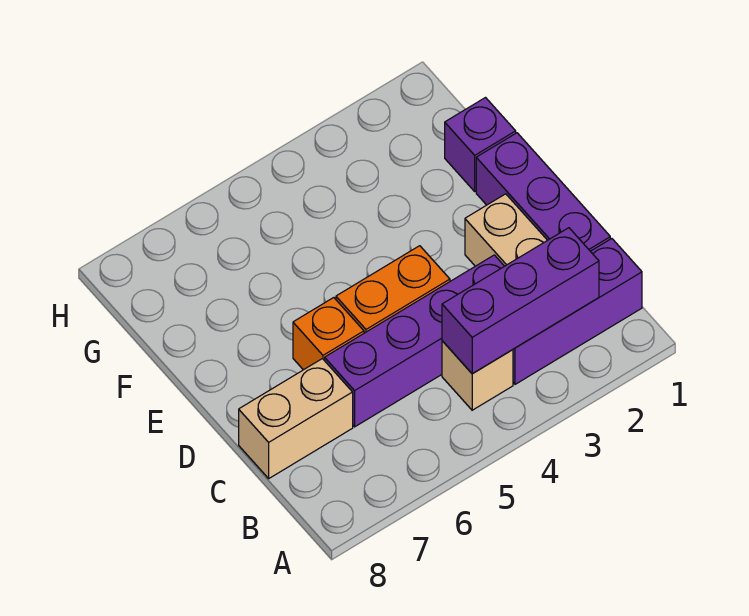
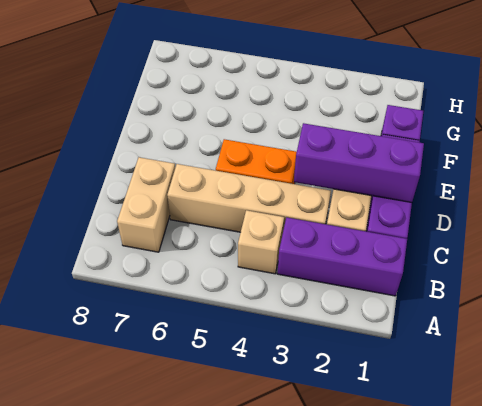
purple 1x3 brick [442,228,599,374] -> purple 1x3 brick moved to [294,123,424,202]
purple 1x4 brick [325,255,504,427] -> tan 1x4 brick [167,164,331,232]
tan 1x2 brick [239,359,353,478] -> tan 1x2 brick turned to [117,157,175,252]
orange 1x1 brick [293,298,364,370] -> none

